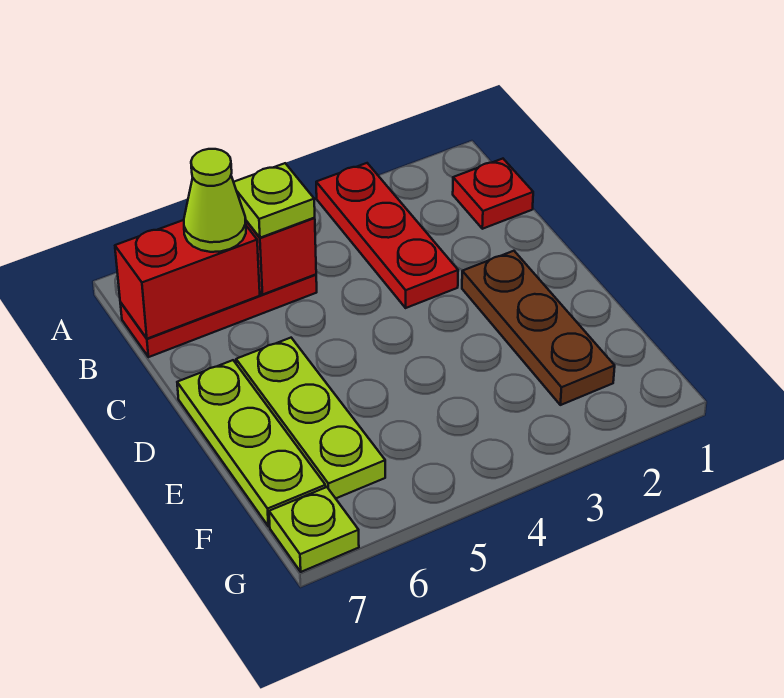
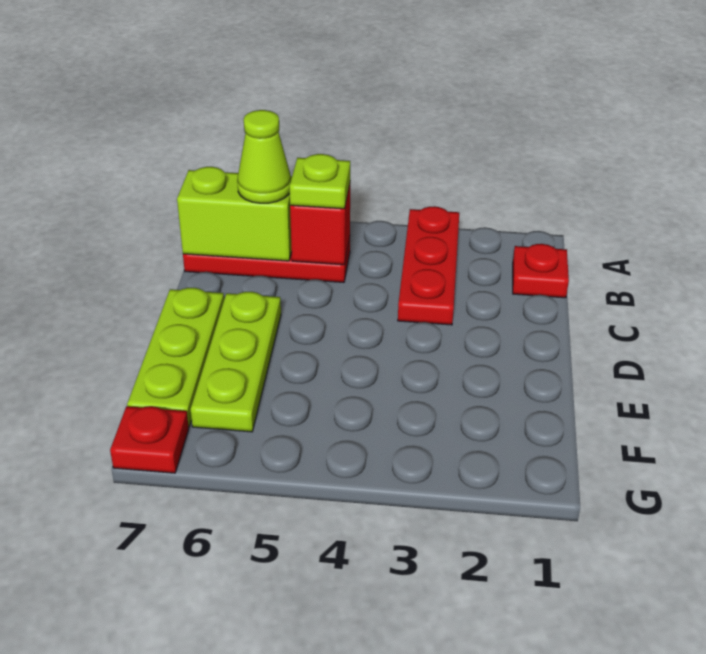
red 1x2 brick [115,220,260,339] -> lime 1x2 brick [177,167,292,261]
brown 1x3 plate [462,251,615,405] -> none
lime 1x1 plate [269,487,359,572] -> red 1x1 plate [110,406,189,473]

